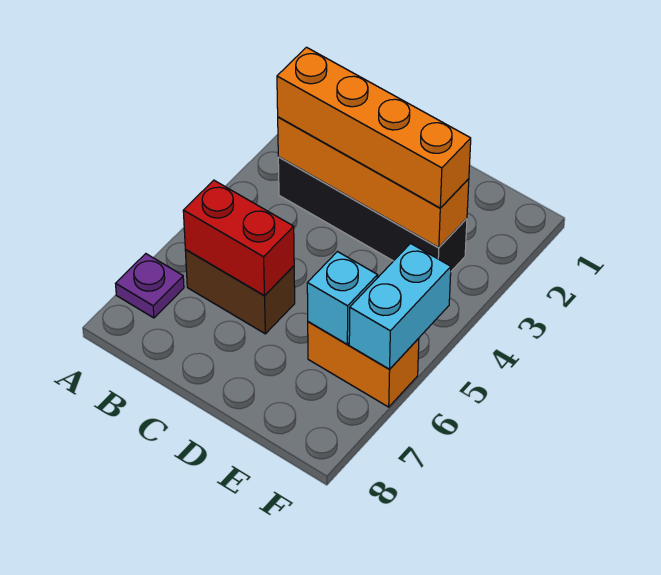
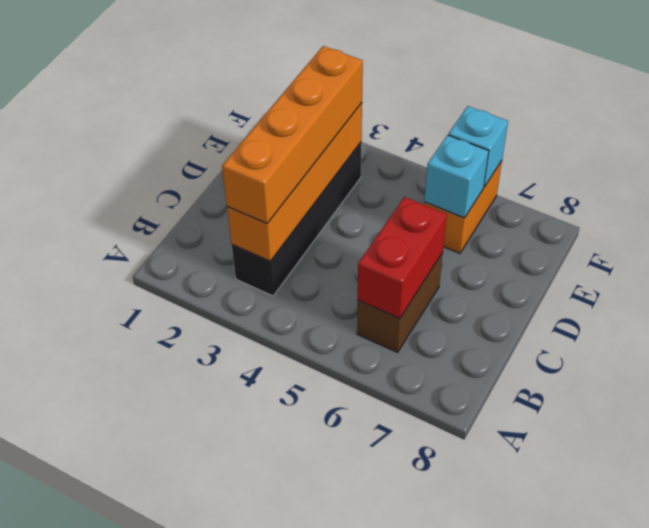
purple 1x1 plate [116,254,184,318] -> none
cyan 1x2 brick [349,244,451,369] -> cyan 1x1 brick [448,106,508,187]

